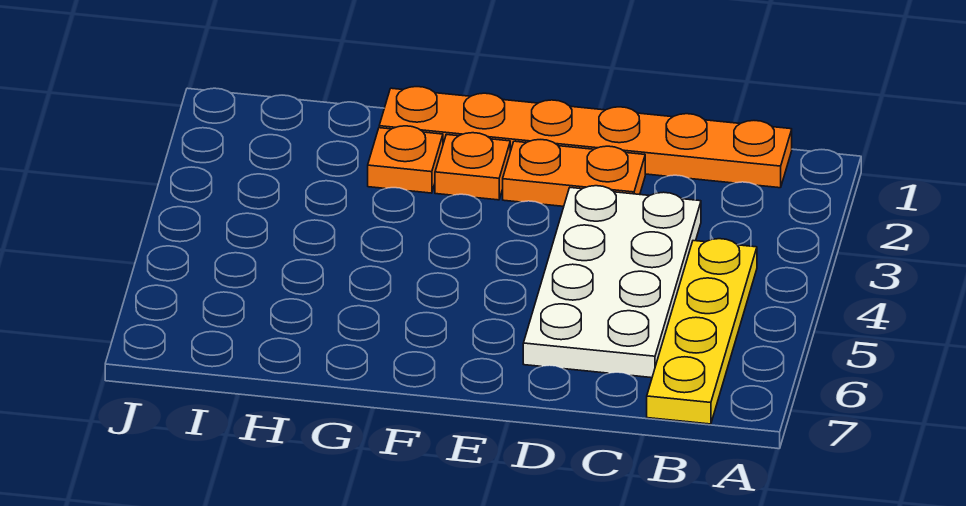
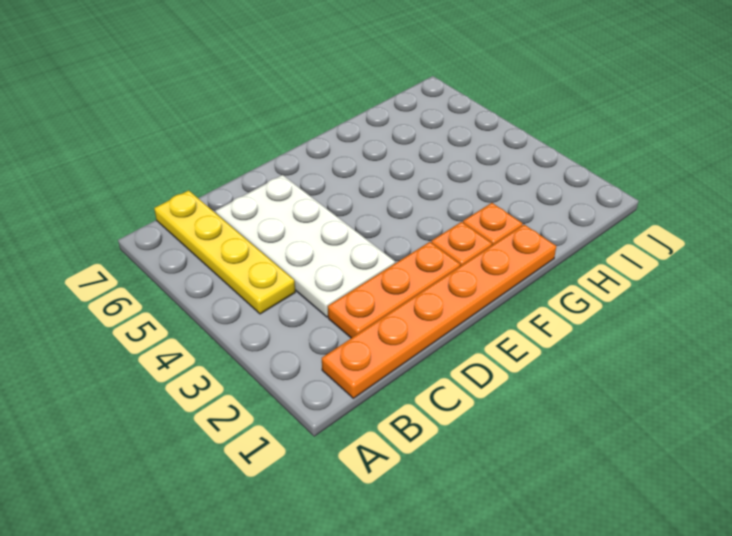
orange 1x2 plate [503,140,645,206] -> orange 1x3 plate [328,242,460,338]

